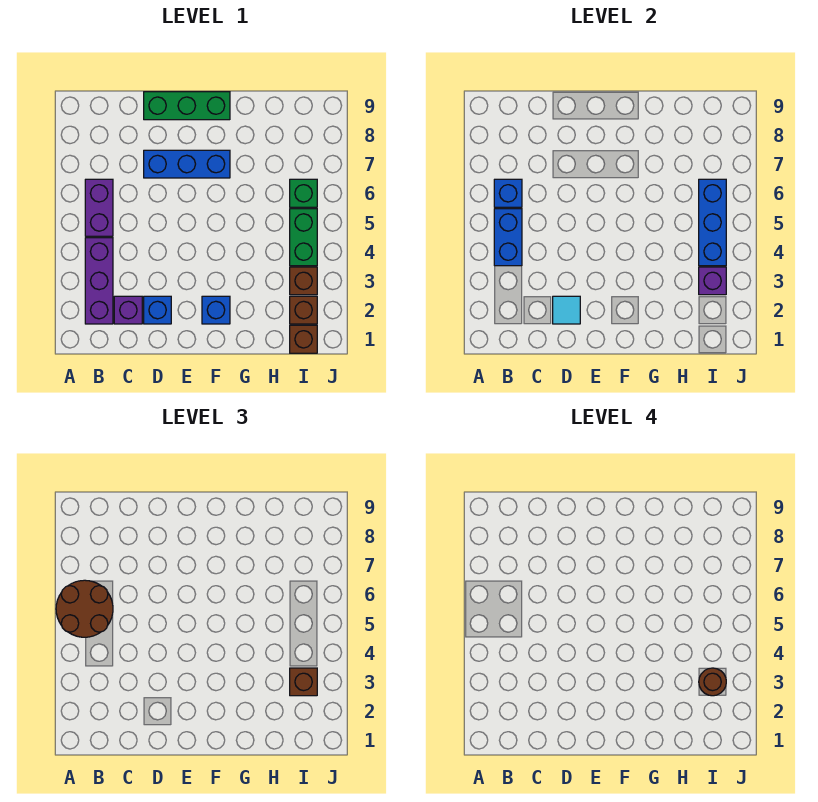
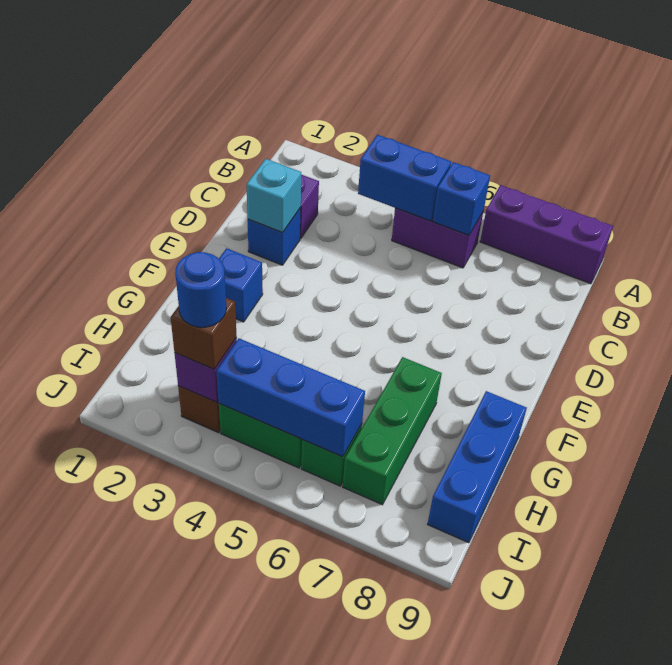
brown 2x2 round brick [56,580,113,637] -> none
purple 1x3 brick [85,238,113,324] -> purple 1x3 brick moved to [480,185,613,284]
cyan 1x1 tile [553,296,580,324] -> cyan 1x1 brick [247,159,301,233]
blue 1x3 brick [144,150,230,178] -> blue 1x3 brick moved to [428,391,527,543]
green 1x3 brick [144,92,230,120] -> green 1x3 brick moved to [343,357,442,505]
brown 1x1 brick [290,325,317,353] -> none
brown 1x1 brick [290,296,317,324] -> none
brown 1x1 round brick [699,668,726,696] -> blue 1x1 round brick [175,252,226,327]

